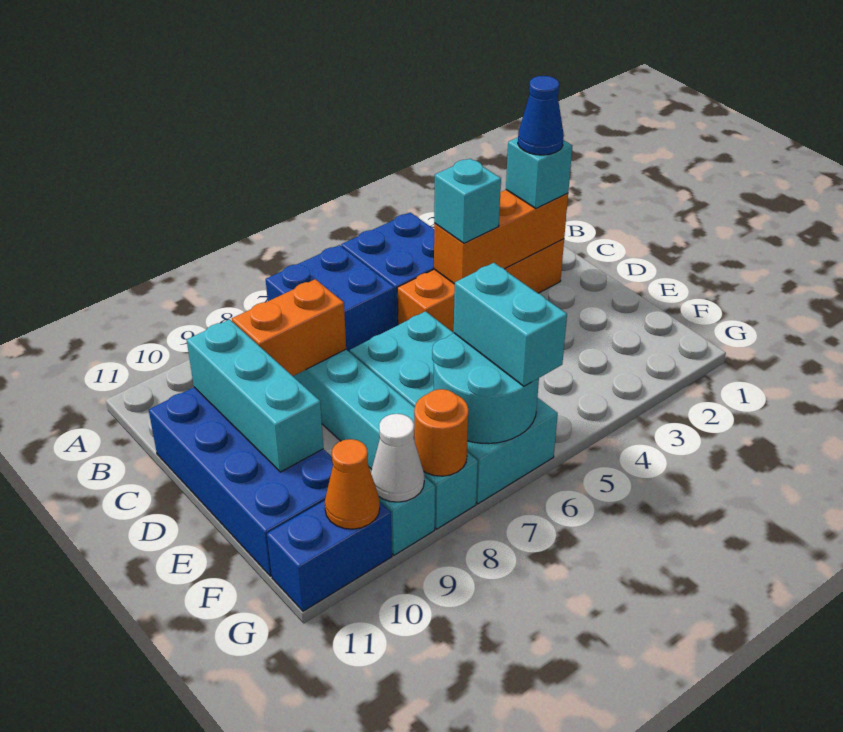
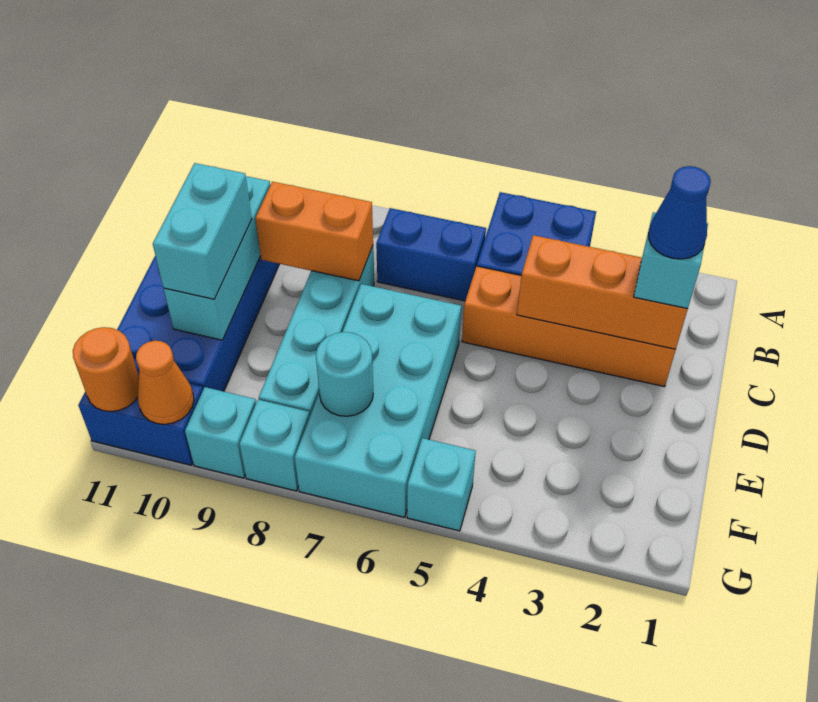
blue 2x2 brick [266,245,395,352] -> blue 1x2 brick [376,208,486,301]
cyan 1x1 brick [434,159,501,243] -> cyan 1x1 brick moved to [407,438,476,531]
cyan 2x2 round brick [432,333,539,444] -> cyan 1x1 round brick [316,332,373,416]
cyan 1x2 brick [454,263,567,386] -> cyan 1x2 brick moved to [153,163,252,299]
orange 1x1 round brick [414,389,468,476] -> orange 1x1 round brick moved to [73,327,139,412]
white 1x1 cone [371,414,424,502] -> none

